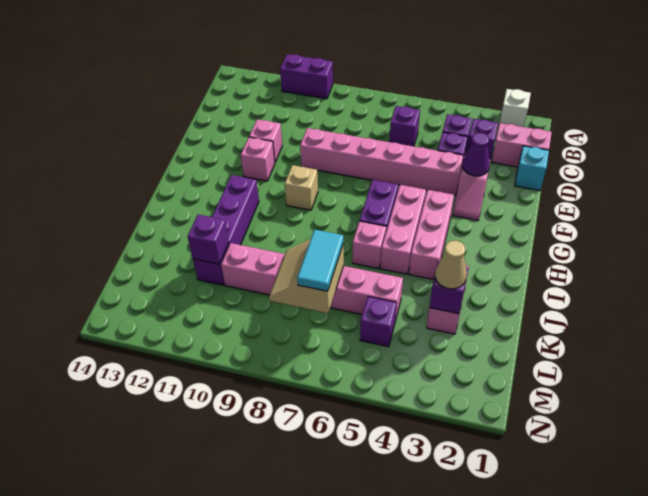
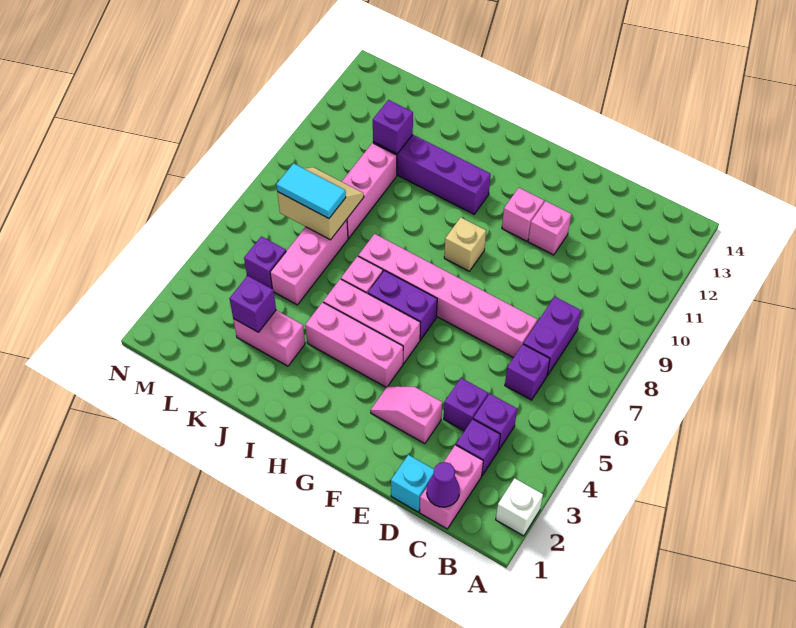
purple 1x2 brick [280,54,333,99] -> purple 1x2 brick moved to [523,297,582,376]
purple 1x1 cone [463,133,490,176] -> purple 1x1 cone moved to [427,462,460,507]
pink 1x6 brick [300,128,463,195] -> pink 1x6 brick turned to [358,234,537,358]
tan 1x1 cone [435,241,467,289] -> none

